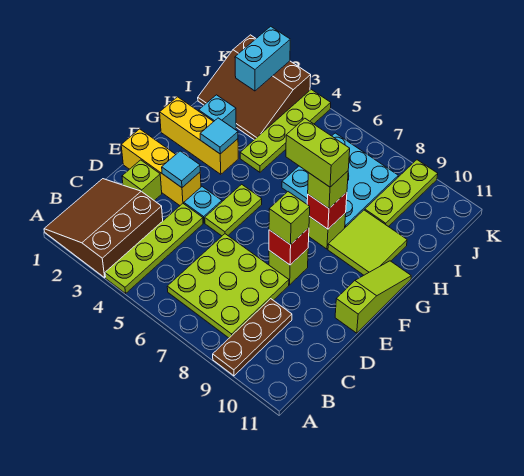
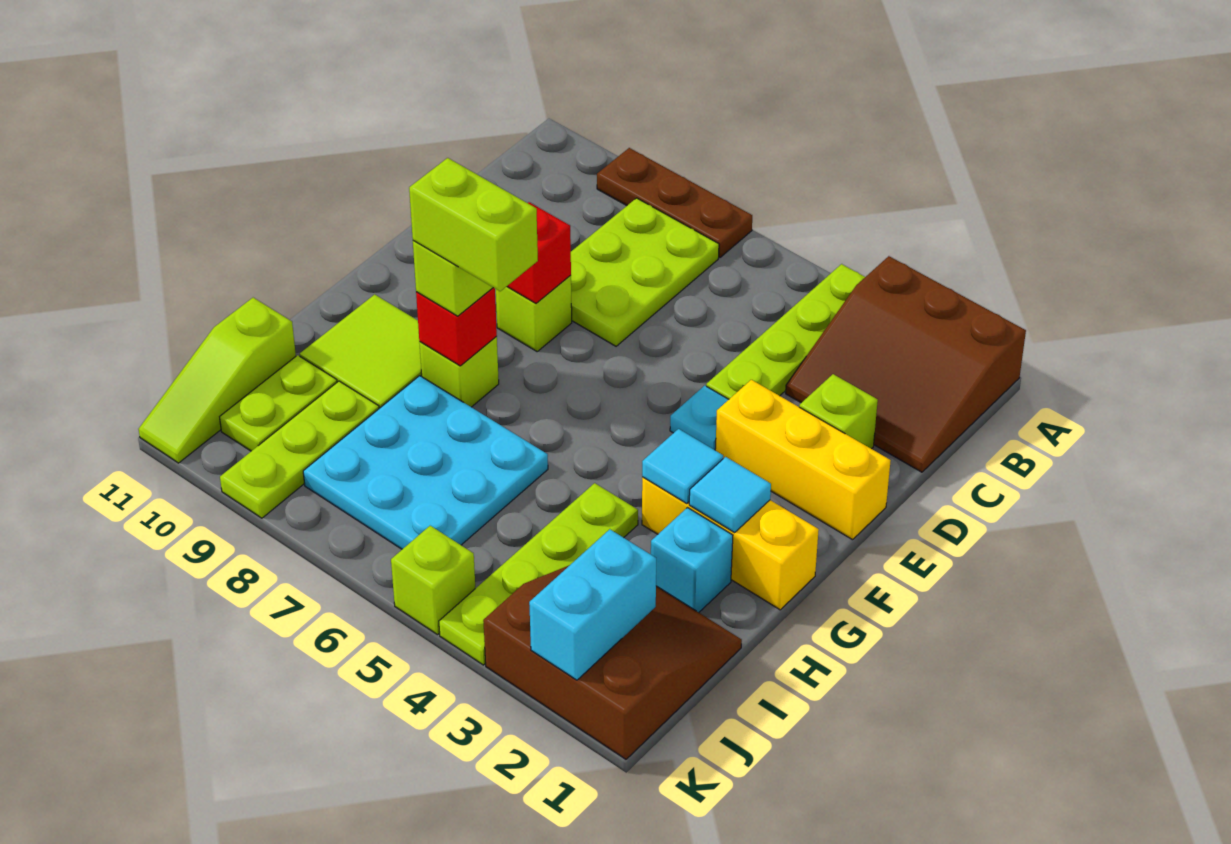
brown 3x3 slope [44,179,163,278] -> brown 3x3 slope turned to [786,256,1026,472]
brown 1x3 plate [213,299,292,376] -> brown 1x3 plate turned to [597,148,752,257]
lime 3x3 plate [167,234,289,338] -> lime 2x3 plate [571,198,719,346]
cyan 1x1 tile [162,151,200,188] -> cyan 1x1 tile moved to [689,457,771,533]
lime 1x2 plate [205,184,262,236] -> lime 1x2 plate moved to [220,355,337,451]
lime 1x1 brick [269,192,310,245] -> lime 1x1 brick moved to [391,526,475,635]
lime 1x3 slope [335,261,411,333] -> lime 1x3 slope moved to [139,298,296,463]

